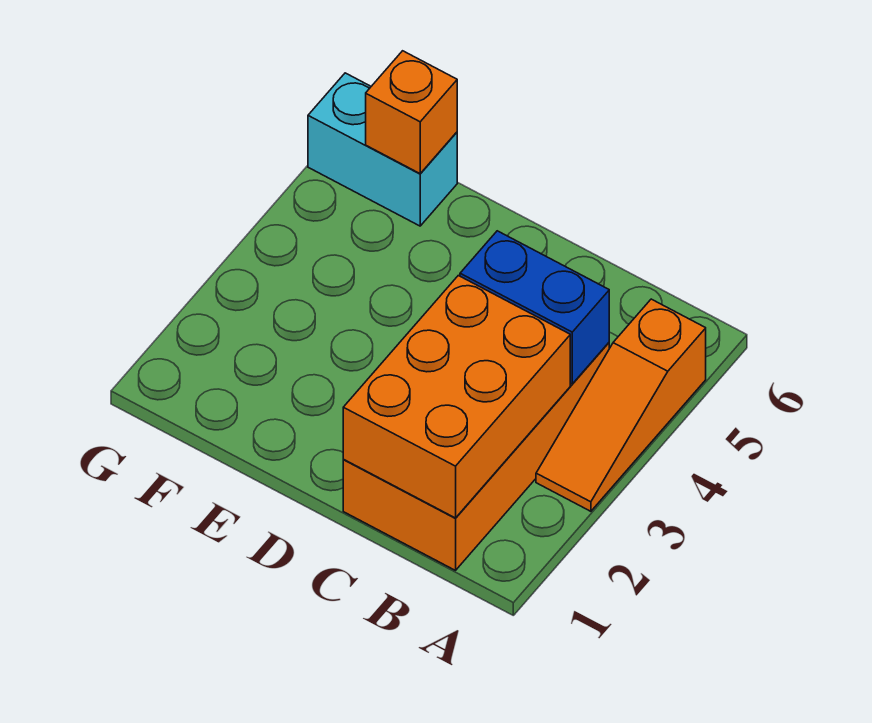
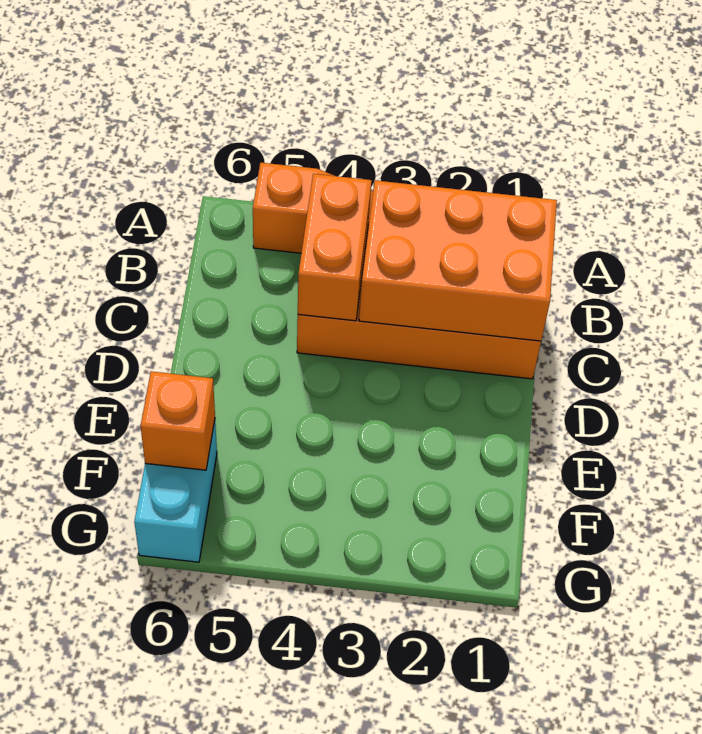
blue 1x2 brick [460,231,609,384] -> orange 1x2 brick [298,174,372,321]

